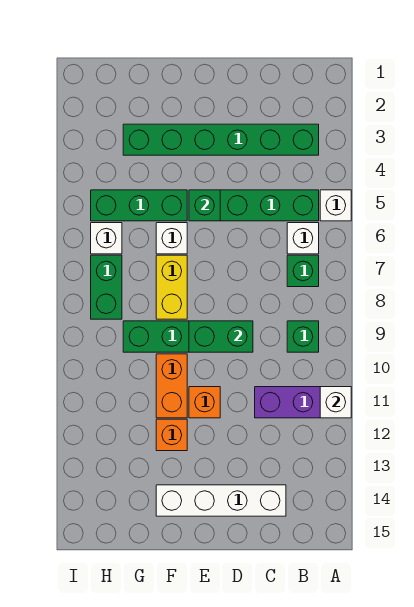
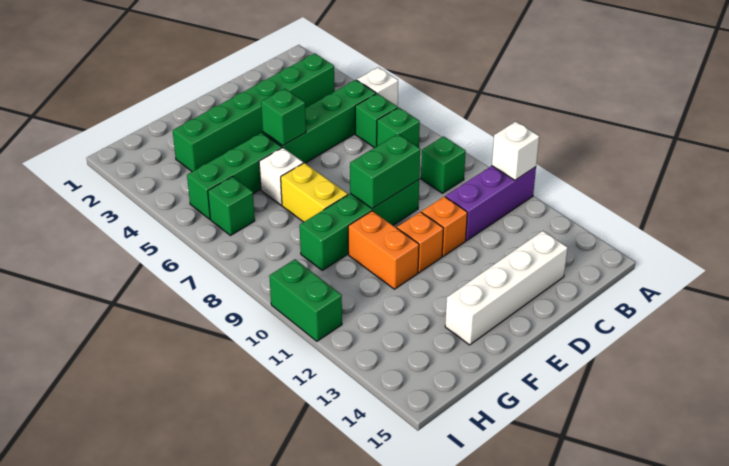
white 1x1 brick [287,223,319,254] -> green 1x1 brick [355,94,398,148]
orange 1x1 brick [156,419,187,451] -> orange 1x1 brick moved to [421,196,467,256]
white 1x1 brick [91,223,122,254] -> green 1x1 brick [208,177,255,236]
green 1x2 brick [91,255,122,319] -> green 1x2 brick moved to [269,259,342,341]

